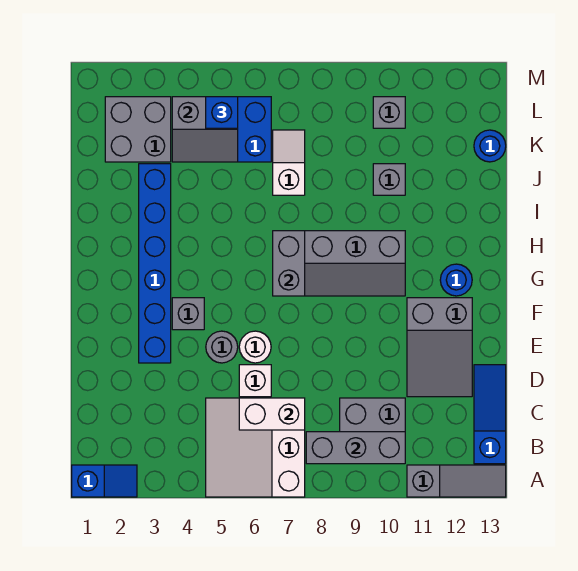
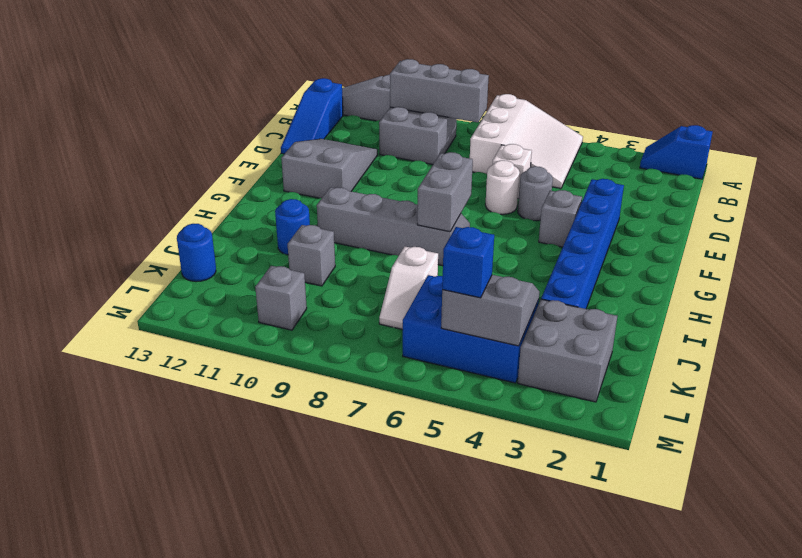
white 1x2 brick [239,398,305,430] -> none
blue 1x1 round brick [440,264,472,296] -> blue 1x1 round brick moved to [275,199,310,255]

